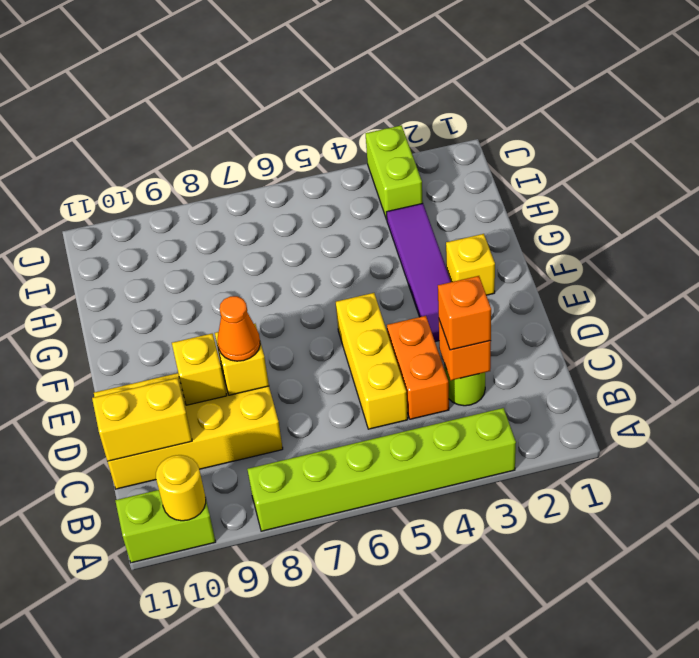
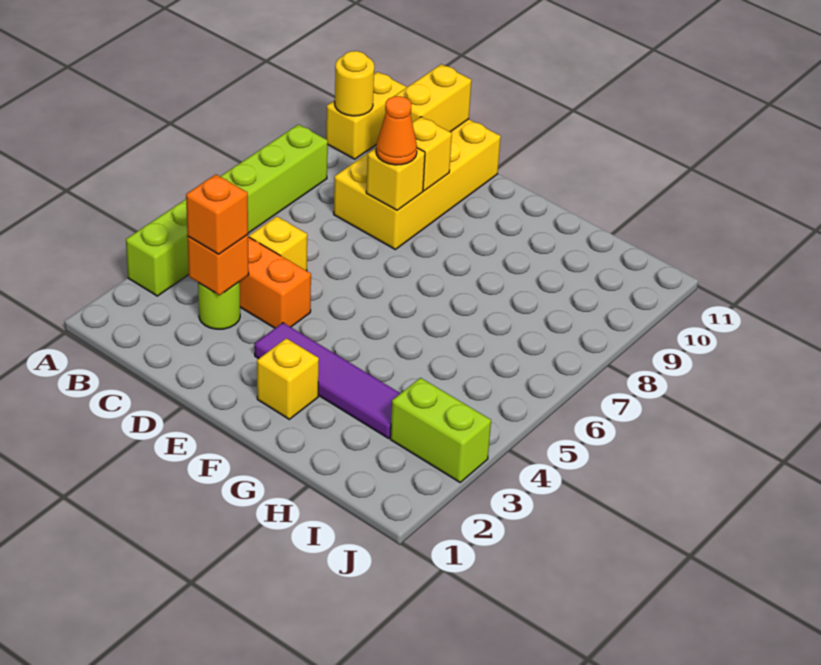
lime 1x2 brick [115,490,216,563] -> yellow 1x2 brick [326,72,407,159]
yellow 1x3 brick [336,293,408,429] -> yellow 1x1 brick [249,216,307,271]

